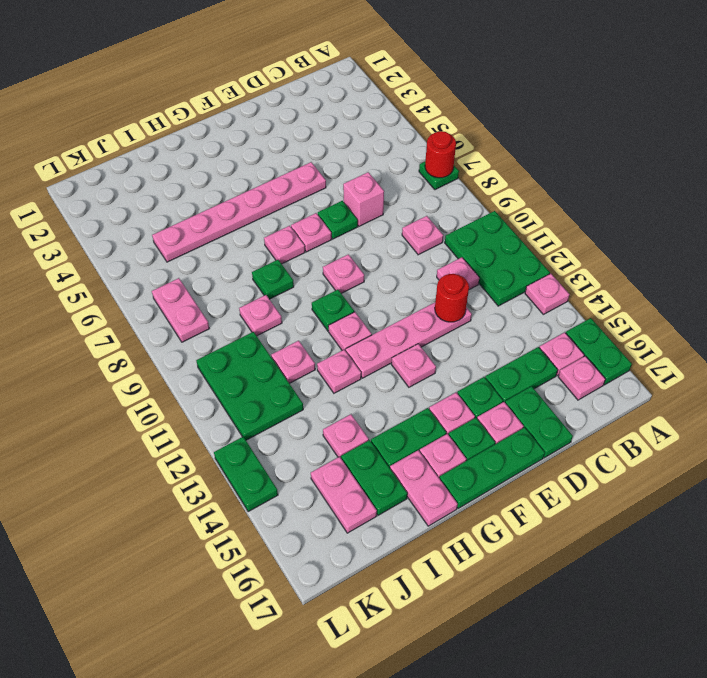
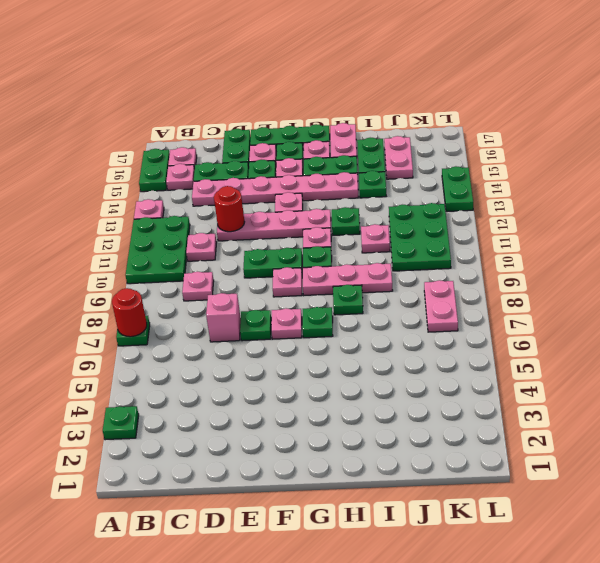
none -> green 1x1 plate [103,406,139,440]
pink 1x6 plate [152,162,326,262] -> pink 1x6 plate moved to [192,172,358,206]
none -> green 1x2 plate [243,248,302,278]
pink 1x1 plate [264,226,305,264] -> green 1x1 plate [302,307,333,338]
pink 1x1 plate [317,350,361,393] -> green 1x1 plate [332,207,360,235]
pink 1x1 plate [239,295,282,336] -> pink 1x3 plate [303,263,393,295]
pink 1x1 plate [323,414,369,458] -> green 1x1 plate [359,171,386,198]

